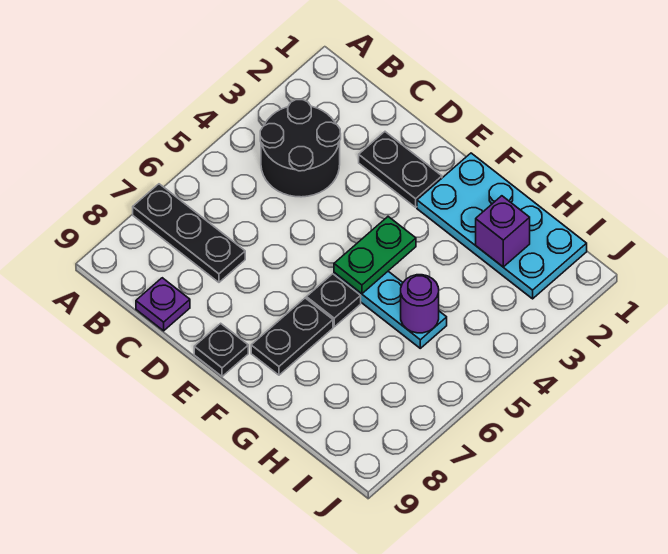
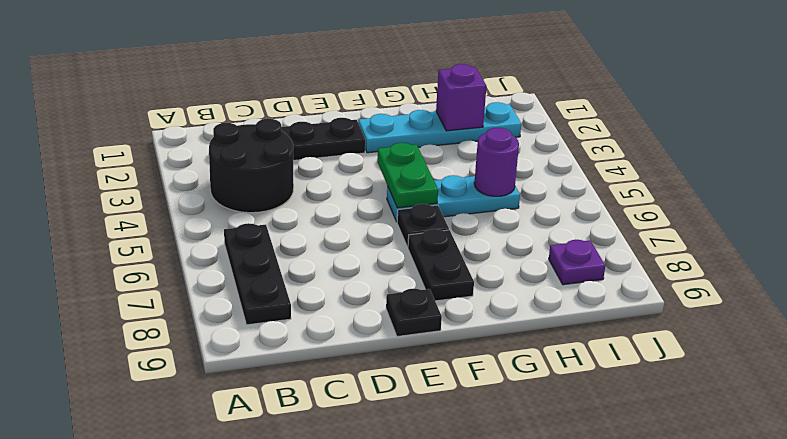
black 1x3 plate [133,184,245,282] -> black 1x3 plate turned to [224,223,291,325]
purple 1x1 plate [136,278,190,331] -> purple 1x1 plate moved to [549,240,605,285]
cyan 2x4 plate [417,153,587,299] -> cyan 1x4 plate [358,102,521,153]

